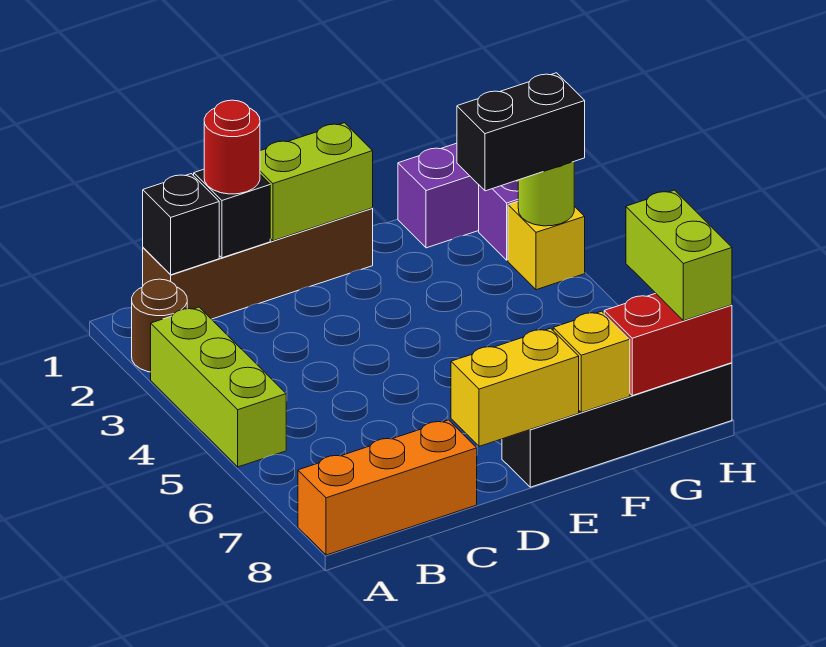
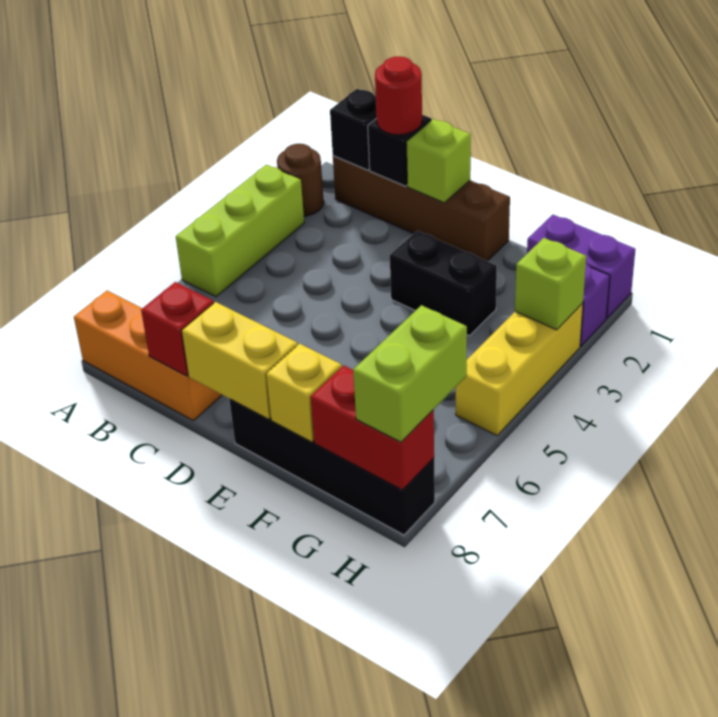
none -> red 1x1 brick [141,282,214,376]
lime 1x2 brick [260,123,373,241] -> lime 1x1 brick [406,119,471,203]
black 1x2 brick [457,73,585,191] -> black 1x2 brick moved to [390,231,497,336]
yellow 1x1 brick [508,201,585,290] -> yellow 1x3 brick [456,303,583,435]
lime 1x1 round brick [518,162,574,226] -> lime 1x1 brick [515,238,586,330]

